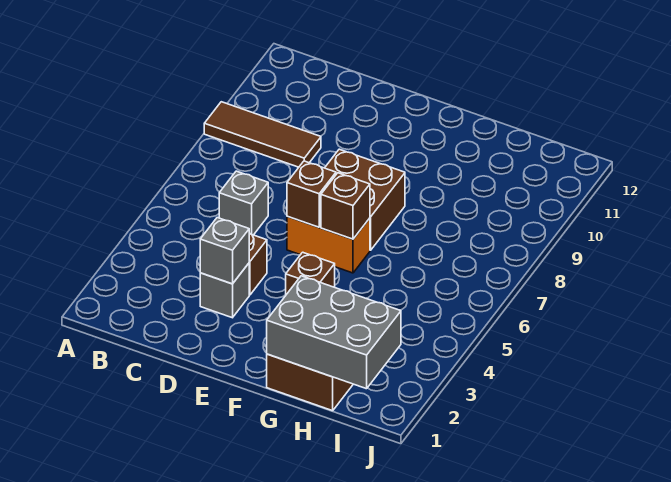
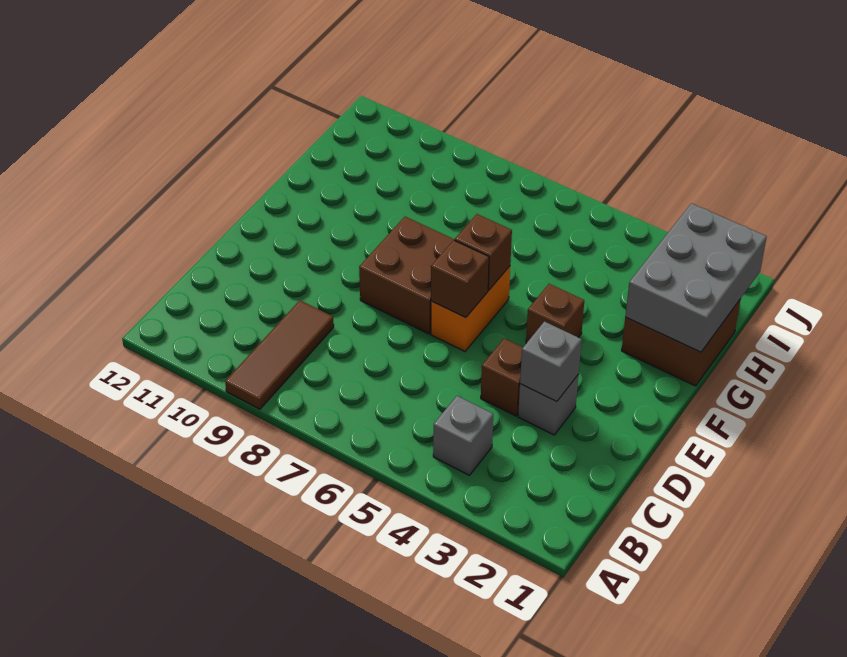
grey 1x1 brick [219,171,268,235] -> grey 1x1 brick moved to [433,396,493,475]

